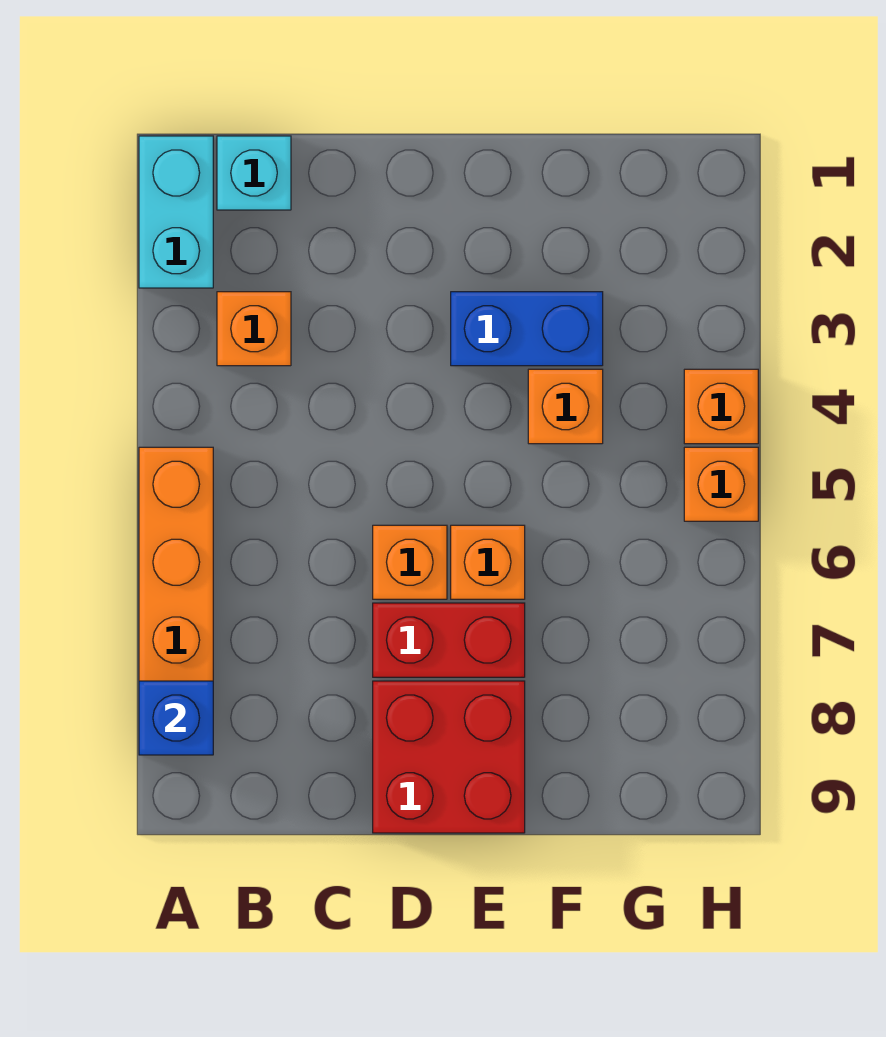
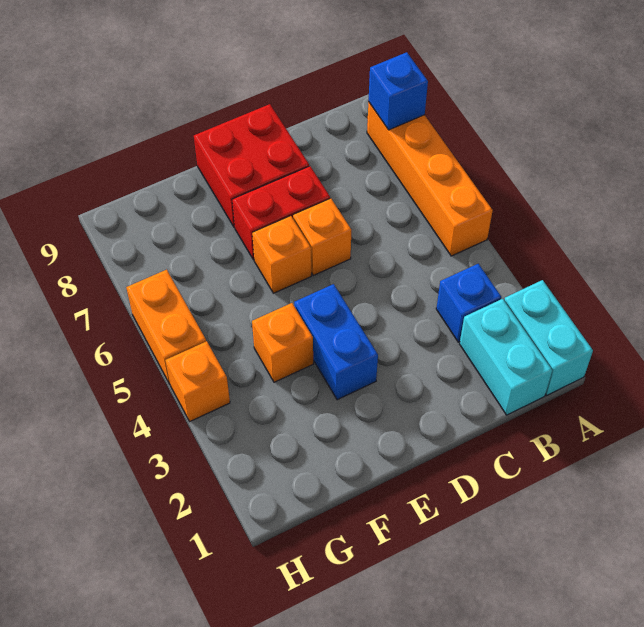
cyan 1x1 brick [217,136,291,210] -> cyan 1x2 brick [460,299,552,415]
orange 1x1 brick [217,292,291,366] -> blue 1x1 brick [436,264,501,342]
blue 1x2 brick [451,292,603,366] -> blue 1x2 brick turned to [294,284,378,400]
orange 1x1 brick [684,447,758,521] -> orange 1x2 brick [126,270,206,384]

